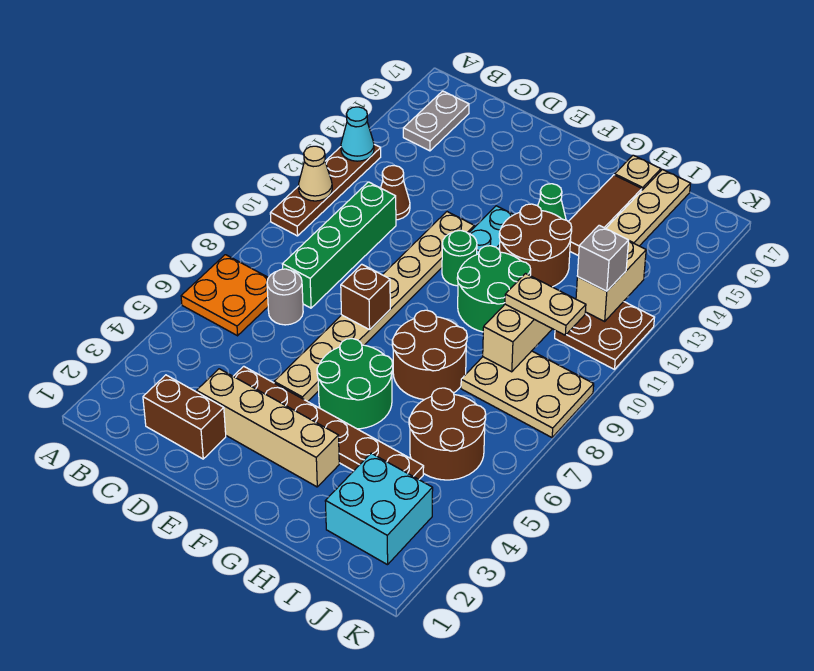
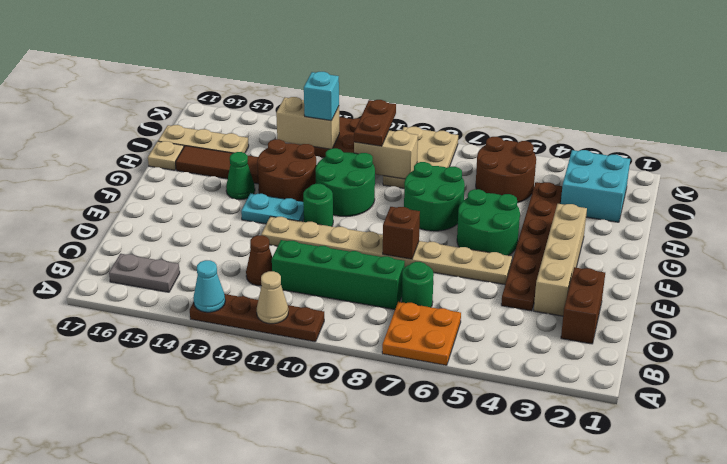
grey 1x1 round brick [267,269,303,325] -> green 1x1 round brick [402,262,434,307]
brown 2x2 round brick [392,310,467,400] -> green 2x2 round brick [404,162,465,231]
tan 1x2 plate [505,274,586,335] -> brown 1x2 plate [354,100,396,146]
grey 1x1 brick [577,225,629,291] -> cyan 1x1 brick [304,72,339,121]

